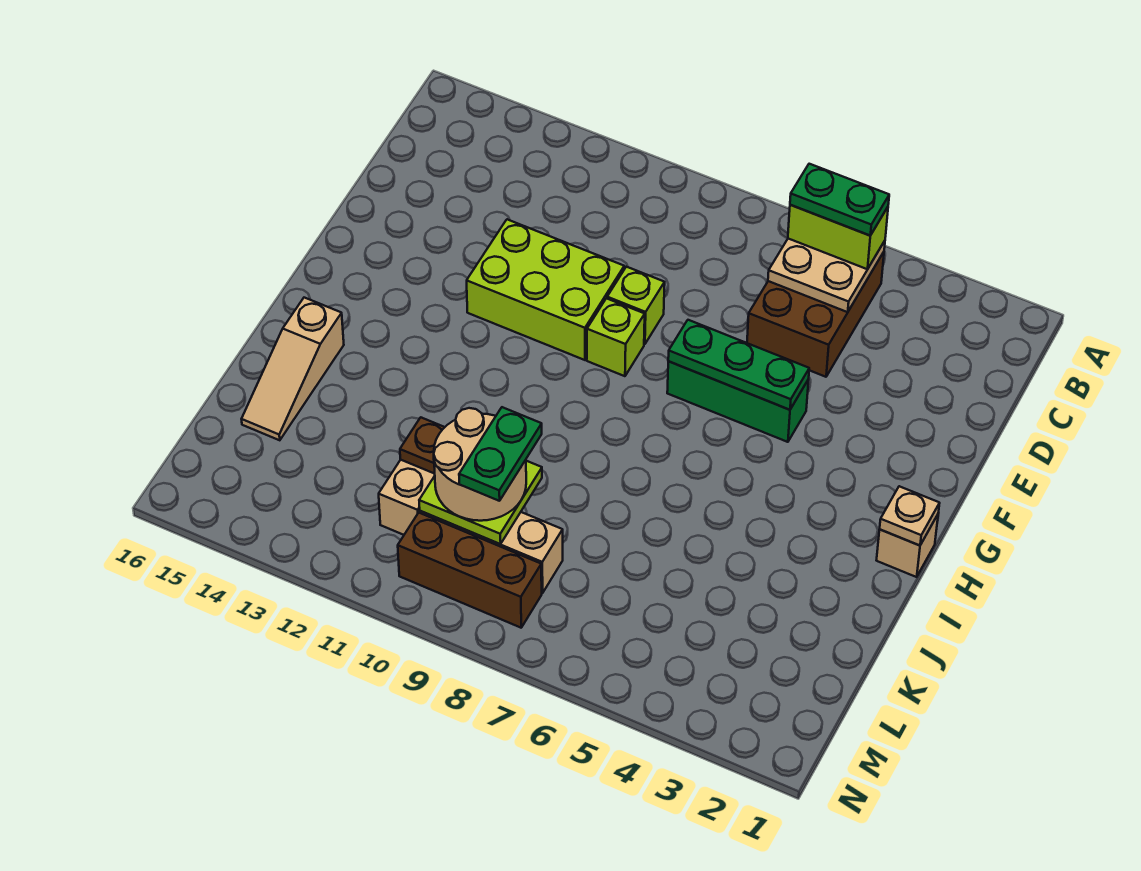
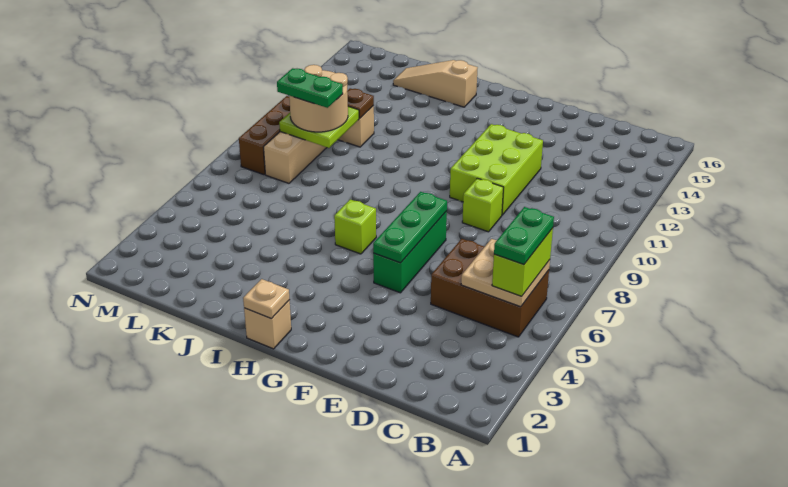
lime 1x1 brick [587,298,645,376] -> lime 1x1 brick moved to [334,200,376,254]

